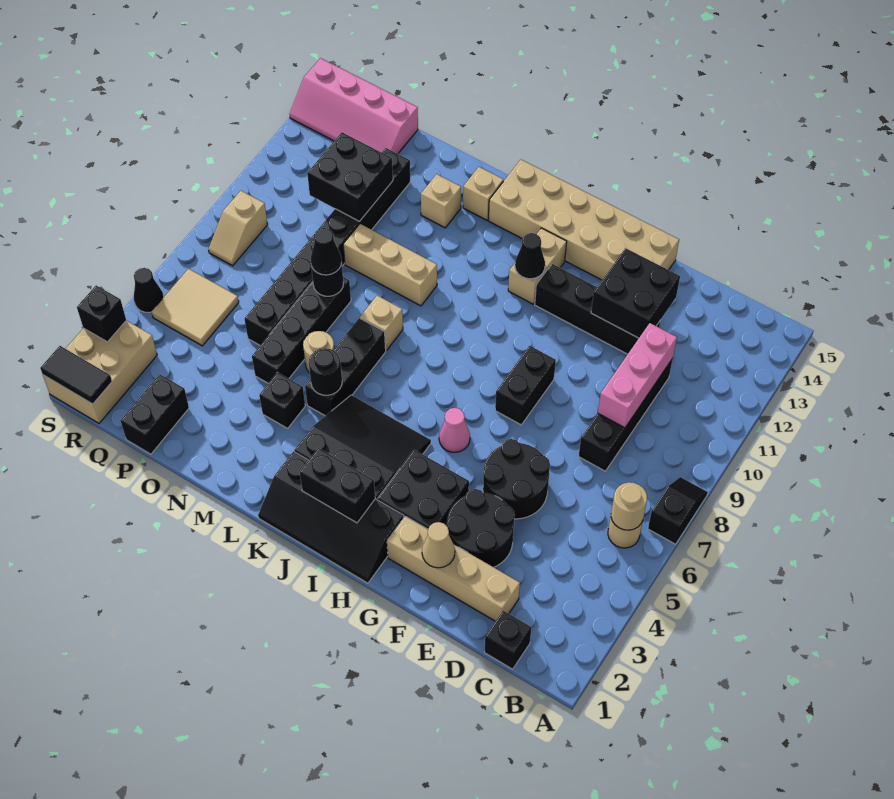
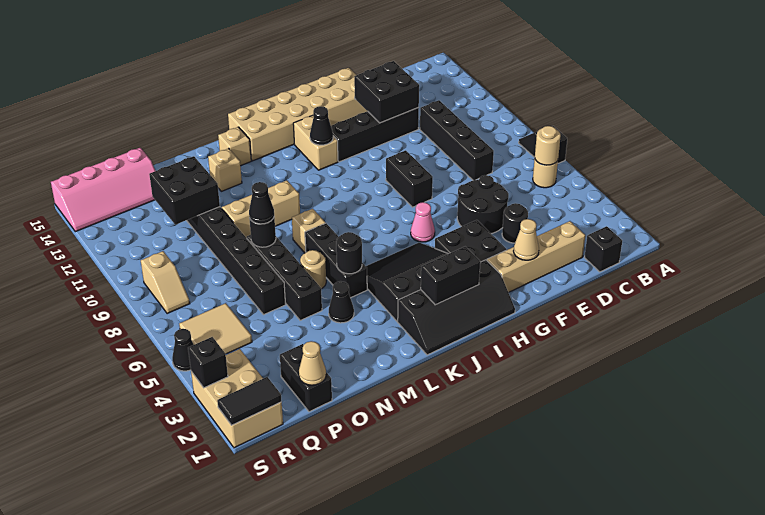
pink 1x3 brick [598,323,677,428] -> none
black 2x2 round brick [447,489,515,567] -> black 1x1 round brick [502,203,528,243]
black 1x1 brick [259,372,305,428] -> black 1x1 cone [329,281,354,323]
none -> tan 1x1 cone [299,341,326,385]

